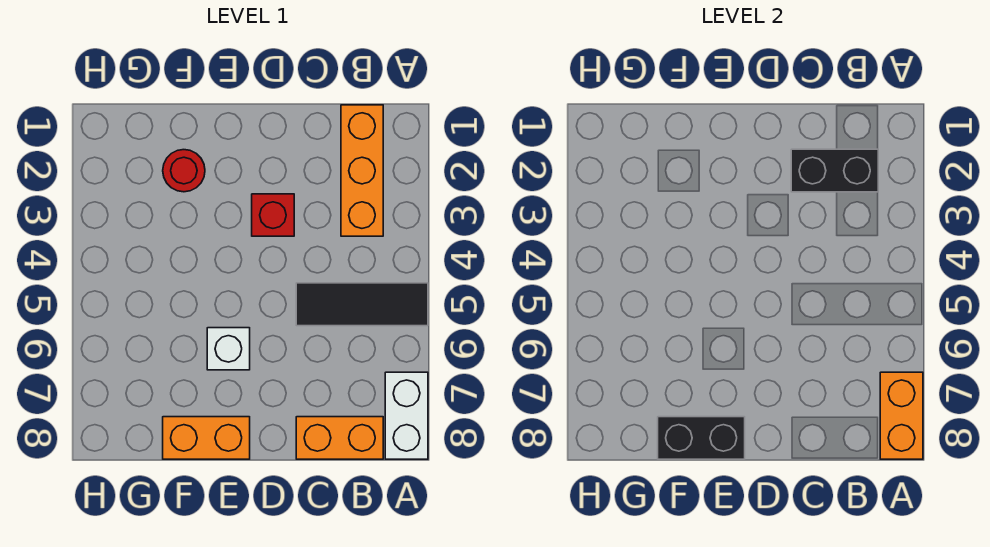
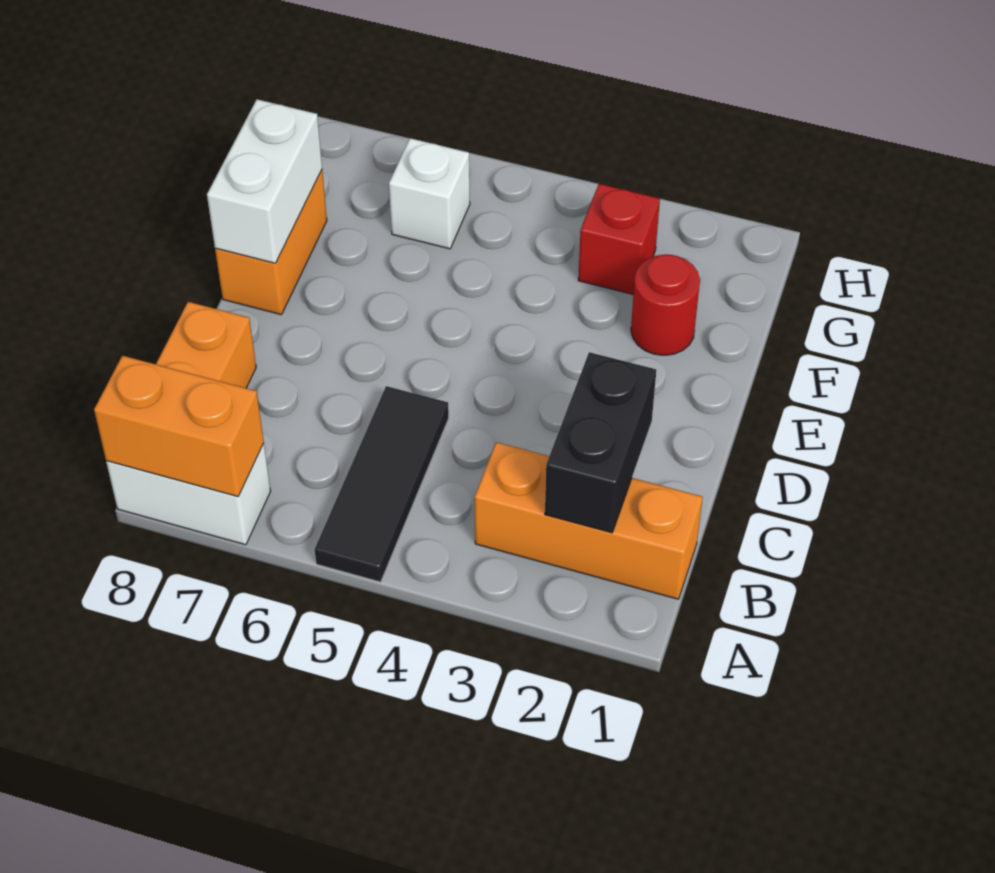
red 1x1 brick [252,194,294,236] -> red 1x1 brick moved to [578,184,660,295]
white 1x1 brick [207,328,250,370] -> white 1x1 brick moved to [389,138,470,249]
black 1x2 brick [658,417,745,459] -> white 1x2 brick [207,99,322,263]

